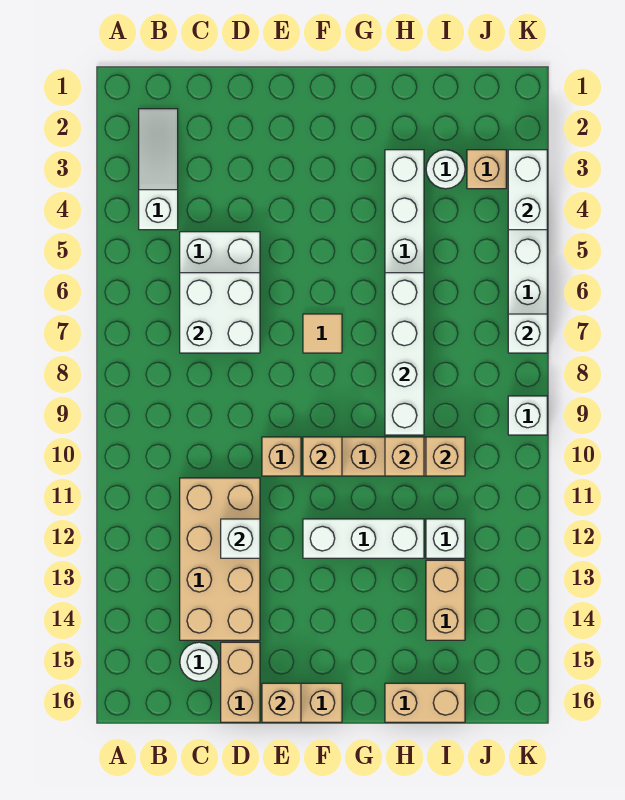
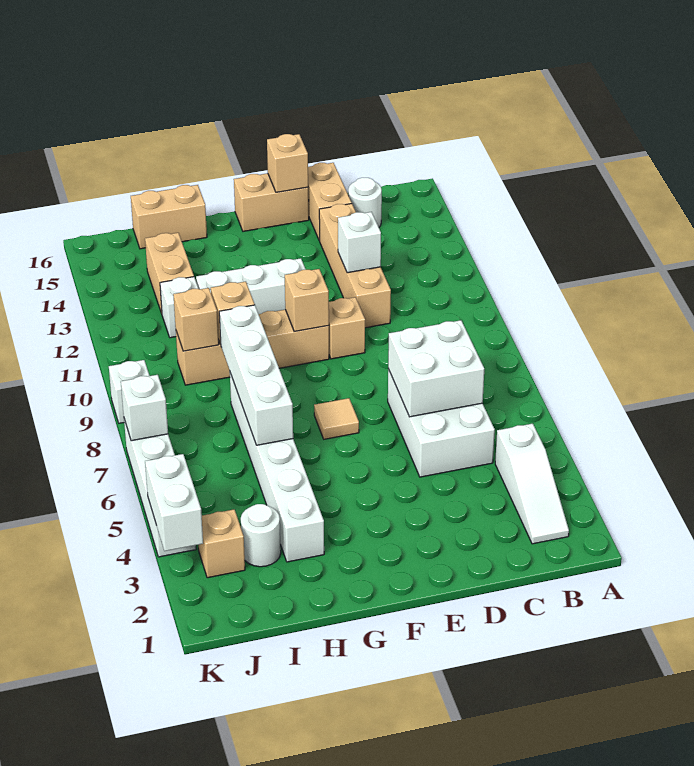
tan 2x4 brick [180,478,260,640] -> tan 1x4 brick [319,204,391,328]

